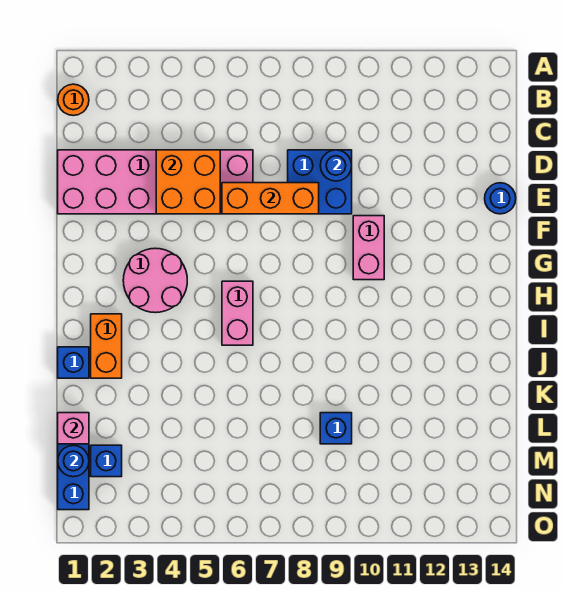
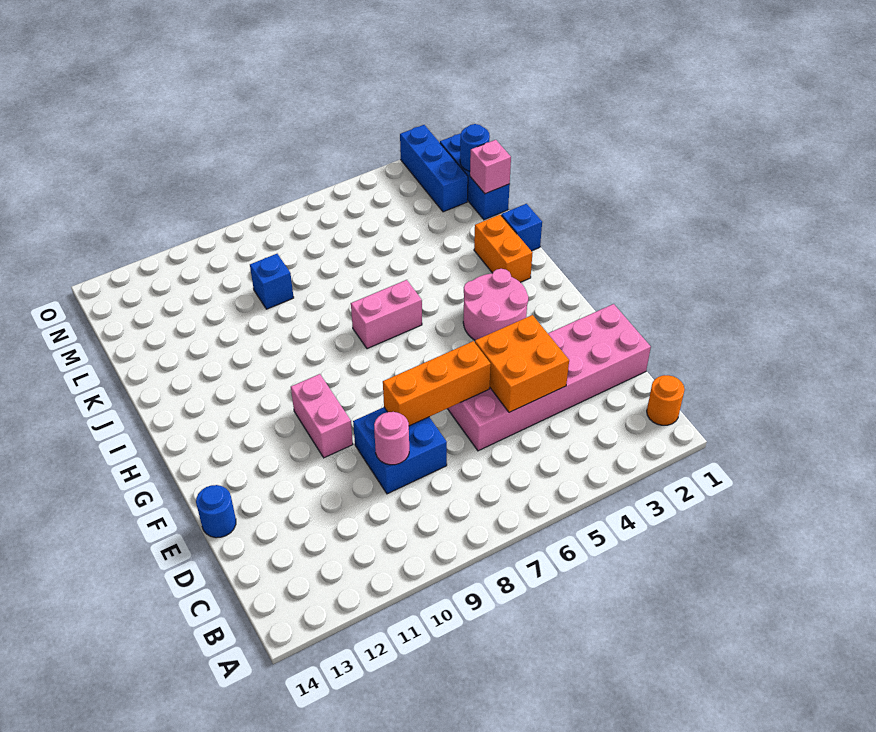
blue 1x1 round brick [320,150,352,181] -> pink 1x1 round brick [374,412,409,465]
pink 1x2 brick [222,281,253,345] -> pink 1x2 brick turned to [351,280,422,349]
blue 1x1 brick [91,445,122,477] -> blue 1x3 brick [400,125,468,212]

